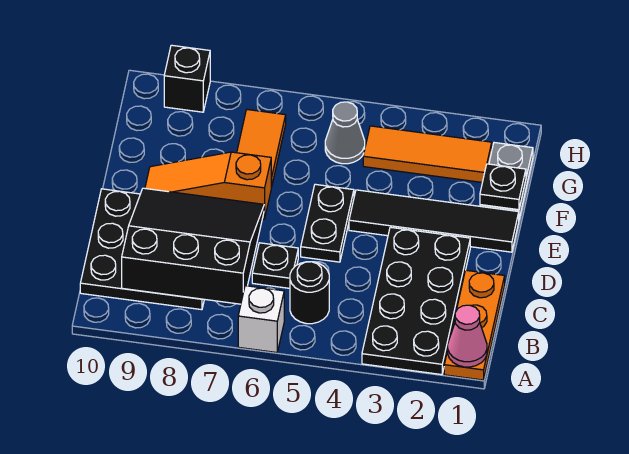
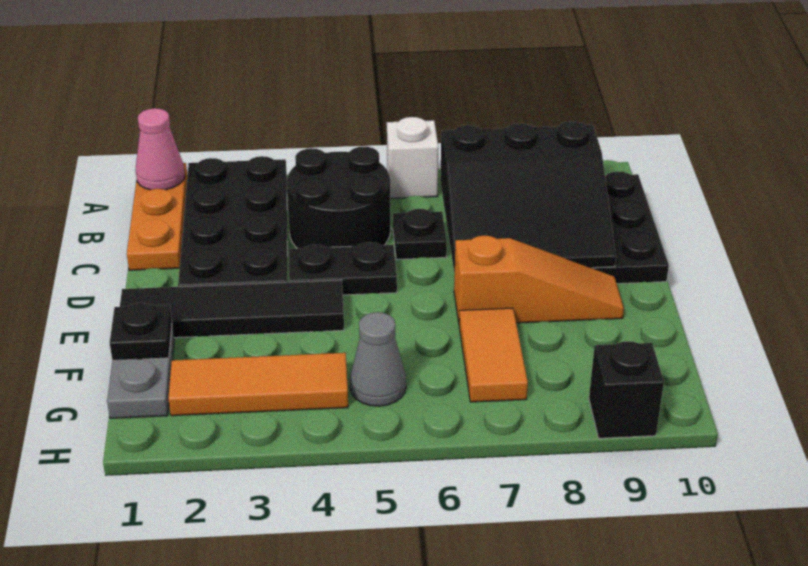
black 1x1 round brick [290,262,329,324] -> black 2x2 round brick [287,147,391,249]
black 1x2 plate [301,184,354,262] -> black 1x2 plate turned to [289,242,397,295]

